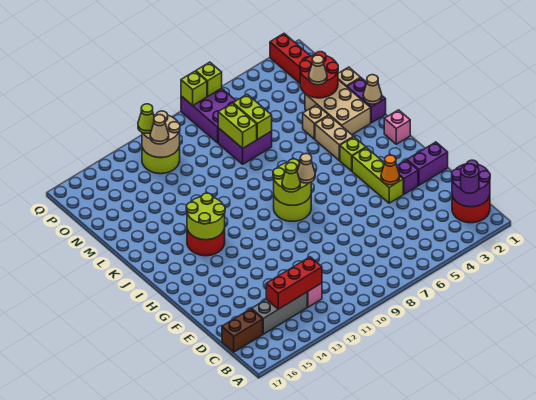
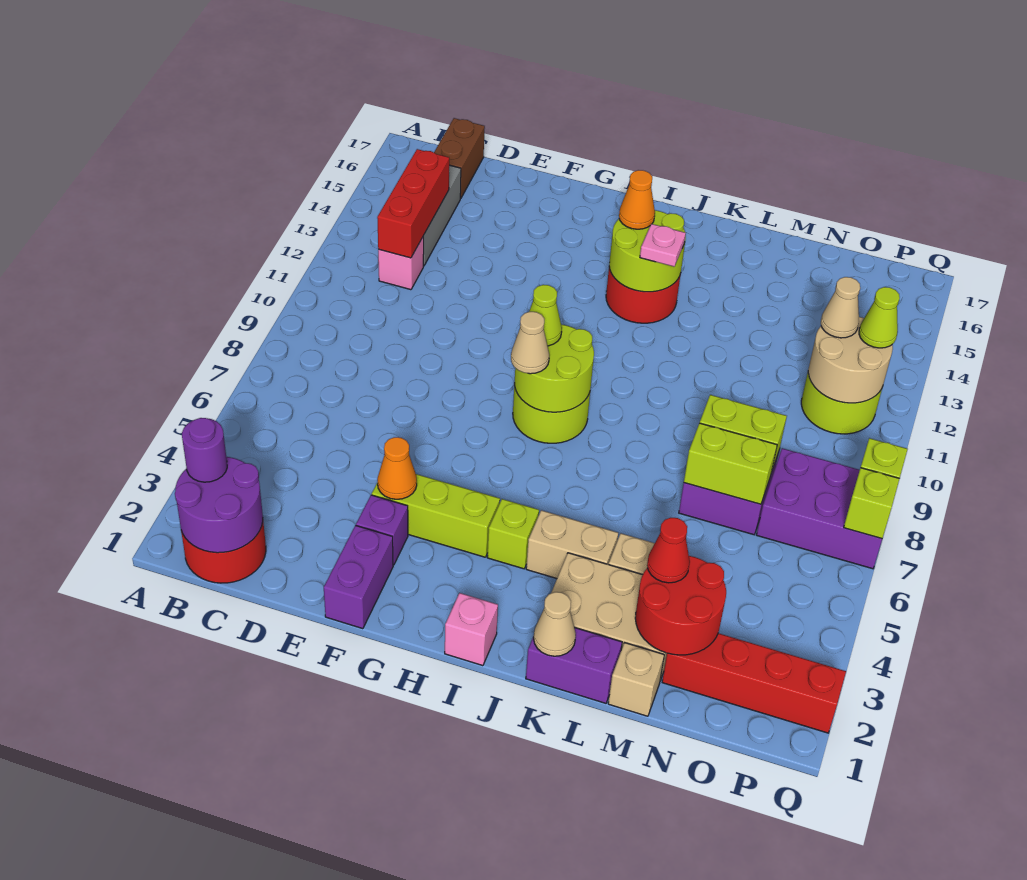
none -> orange 1x1 cone [619,170,655,229]
none -> pink 1x1 plate [640,224,686,267]
tan 1x1 cone [309,55,327,85] -> red 1x1 cone [647,518,690,583]

